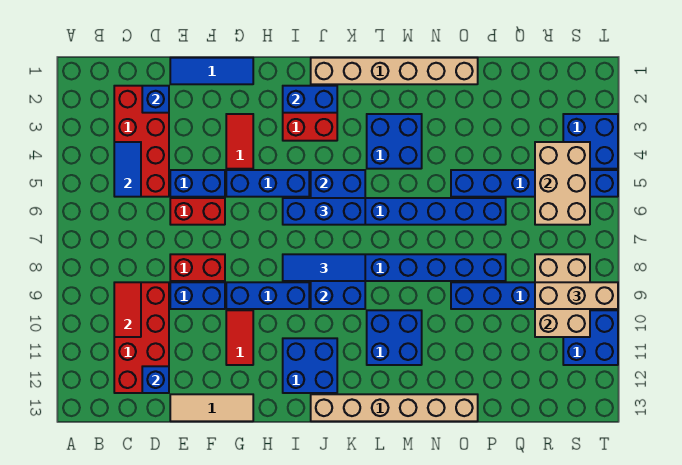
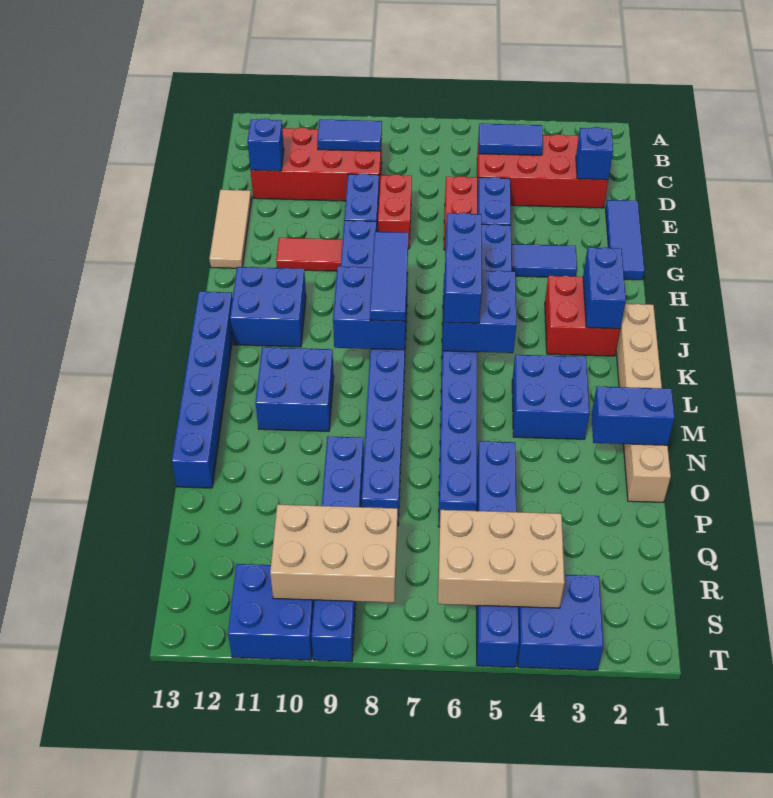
red 1x2 tile [114,282,141,337] -> blue 1x2 tile [317,119,382,151]
red 1x2 tile [226,114,253,169] -> blue 1x2 tile [511,244,577,277]
tan 1x6 brick [311,394,478,421] -> blue 1x6 brick [172,292,233,488]
none -> blue 1x2 brick [591,387,675,445]
tan 1x3 brick [535,282,618,309] -> none

